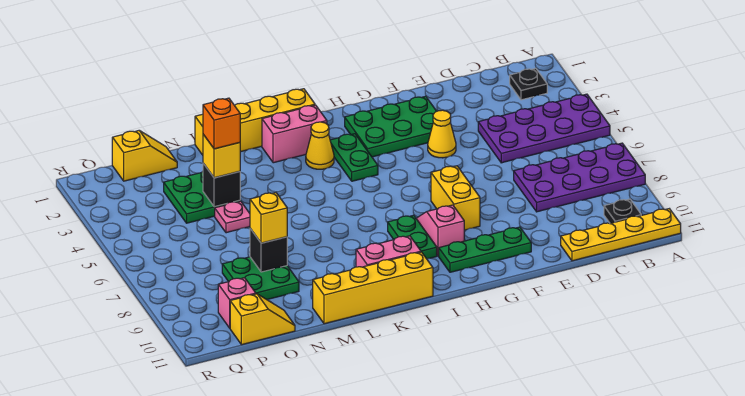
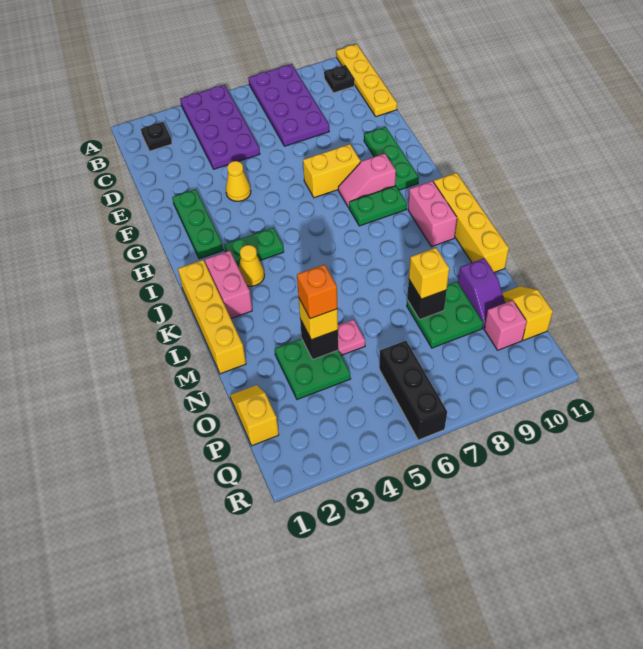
green 2x3 plate [345,96,437,157] -> green 1x3 plate [172,189,223,259]
none -> purple 1x2 slope [458,258,505,328]
none -> black 1x3 brick [379,341,447,440]

